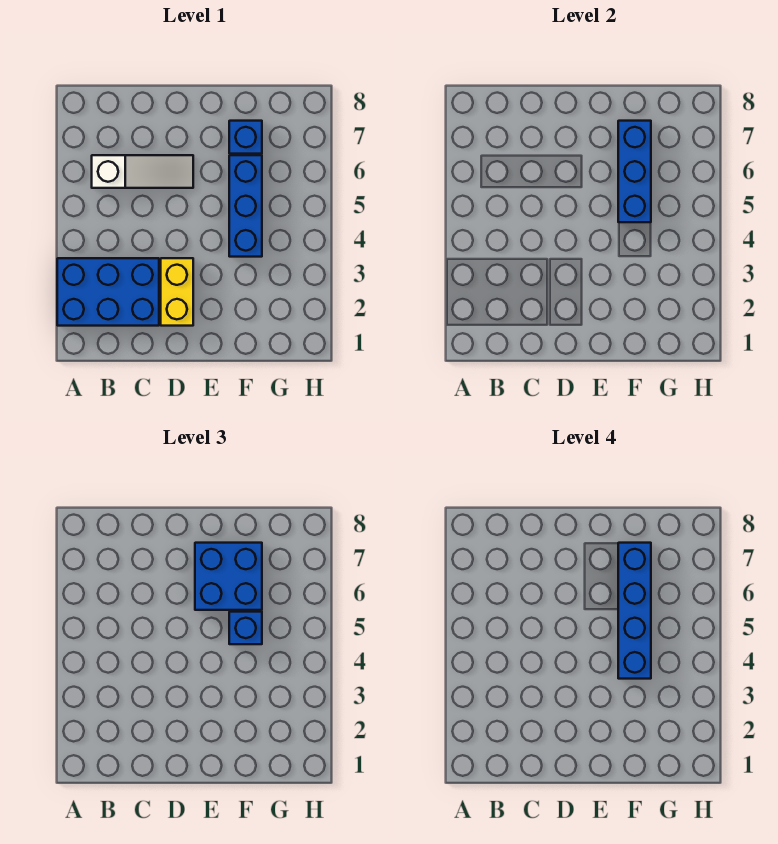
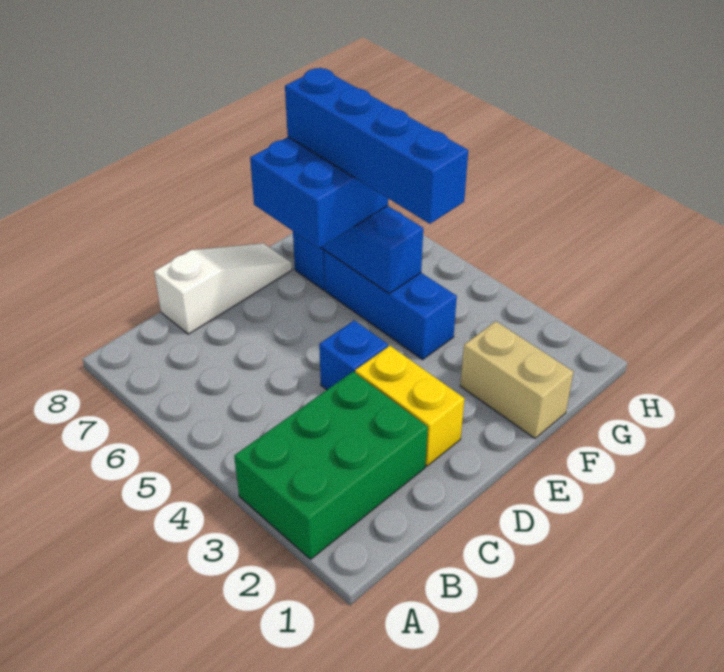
blue 2x3 brick [57,258,159,326] -> green 2x3 brick [234,372,428,559]
white 1x3 slope [92,155,193,188] -> white 1x3 slope moved to [154,243,292,334]
none -> tan 1x2 brick [460,321,573,438]
blue 1x1 brick [229,612,262,644] -> blue 1x1 brick moved to [319,320,388,390]

